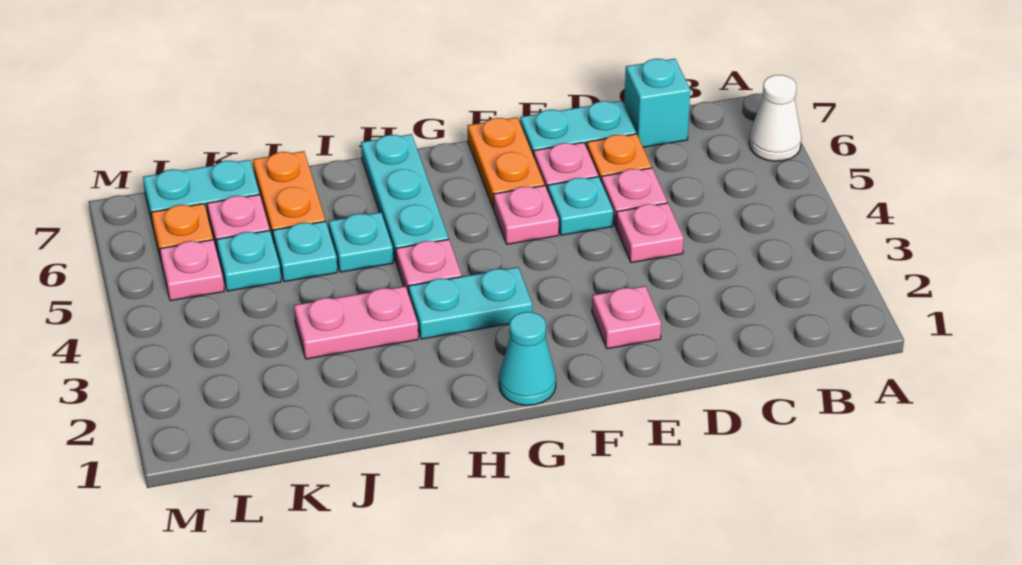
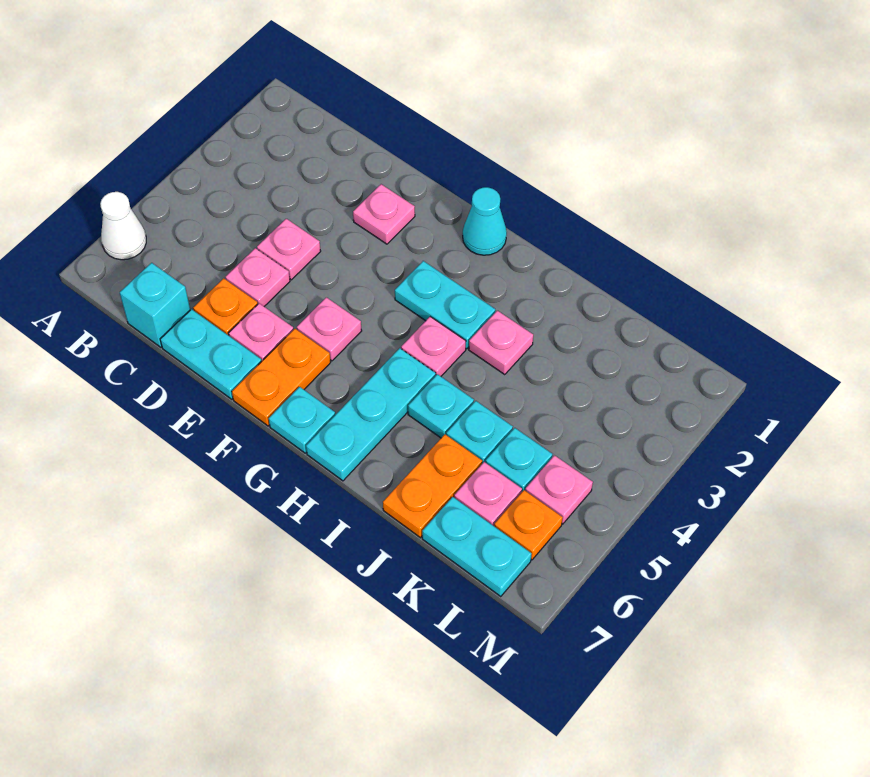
cyan 1x1 plate [548,177,613,235] -> cyan 1x1 plate moved to [269,387,335,453]
pink 1x2 plate [294,286,418,359] -> pink 1x1 plate [469,311,533,374]

